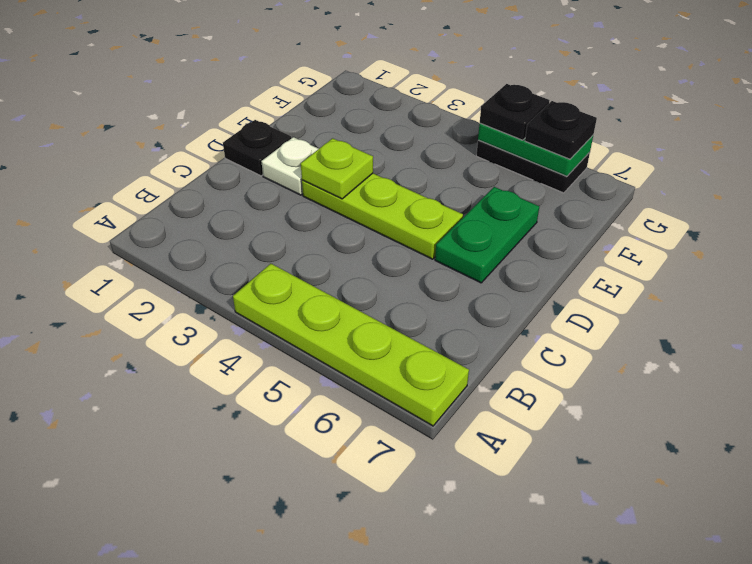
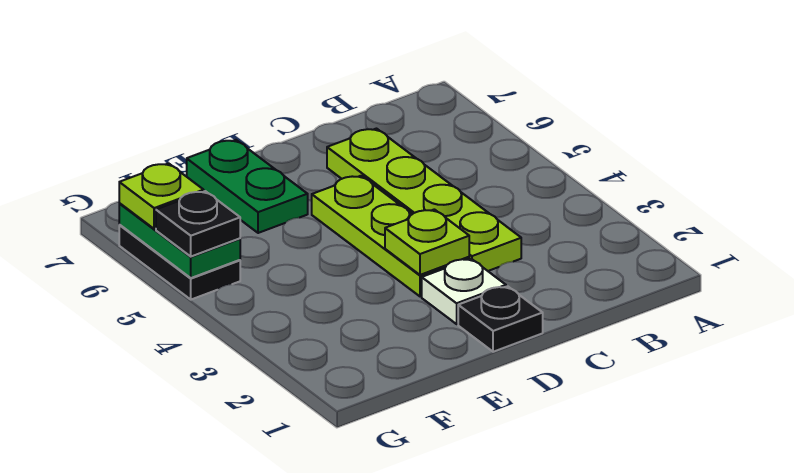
lime 1x4 plate [233,264,469,426] -> lime 1x4 plate moved to [327,129,521,271]
green 1x2 plate [435,187,539,283] -> green 1x2 plate turned to [187,140,308,233]
black 1x1 plate [525,101,597,159] -> lime 1x1 plate [119,163,204,229]

